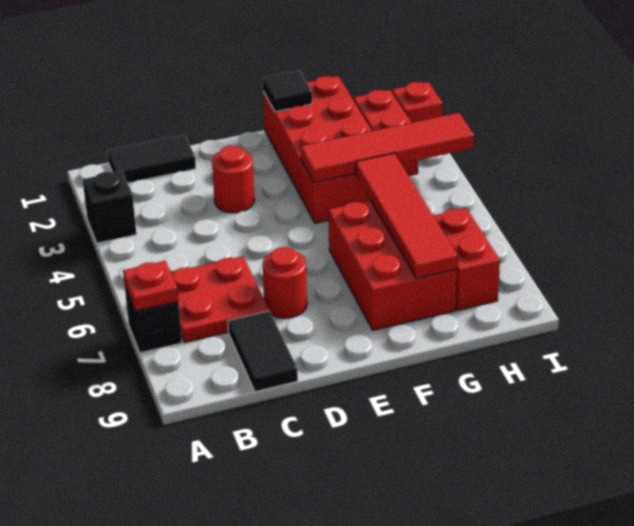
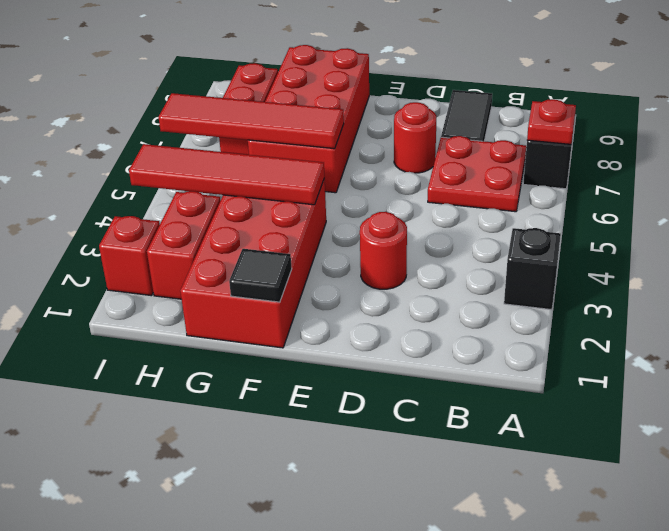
black 1x2 tile [107,134,196,183] -> none
red 2x3 brick [329,200,457,330] -> red 2x4 brick [248,45,369,193]
red 1x4 tile [356,153,458,279] -> red 1x4 tile turned to [159,93,344,149]

